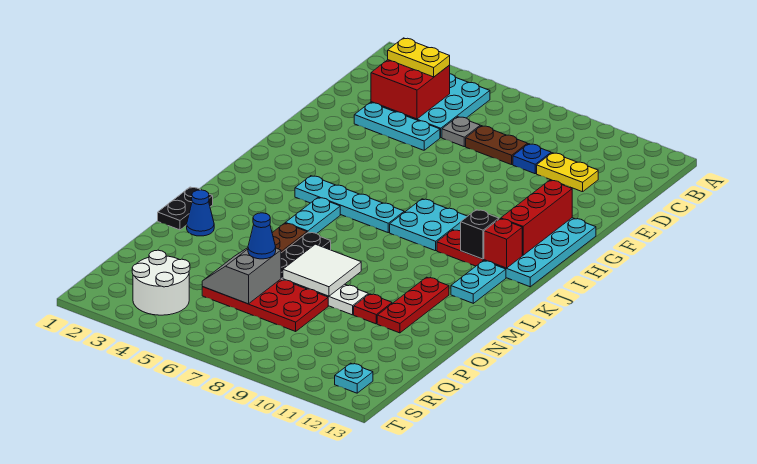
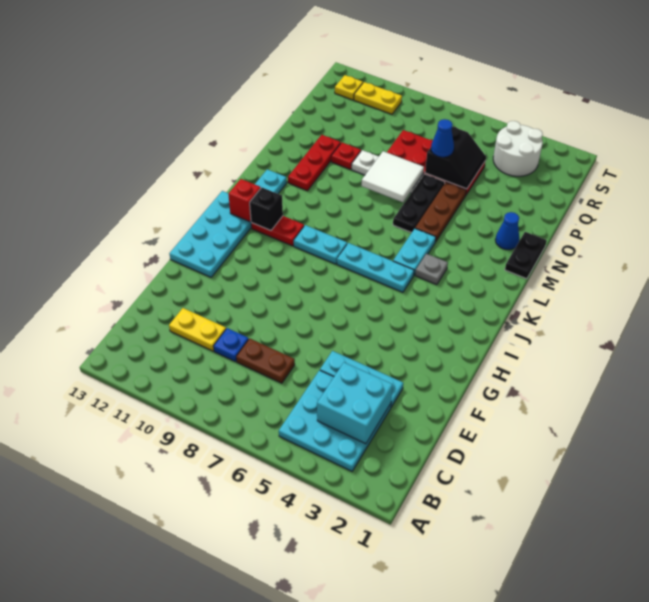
red 2x2 brick [371,60,450,119] -> cyan 2x2 brick [317,362,393,444]
yellow 1x2 plate [388,38,450,77] -> yellow 1x2 plate moved to [354,82,402,114]
grey 1x1 plate [442,117,480,147] -> grey 1x1 plate moved to [415,254,448,285]
red 1x3 brick [501,180,572,255] -> none
cyan 2x2 plate [390,199,467,251] -> cyan 1x2 plate [294,225,347,264]
cyan 1x4 plate [295,176,404,233] -> cyan 1x3 plate [337,243,414,292]
grey 2x2 slope [202,248,281,304] -> black 2x2 slope [425,127,486,189]
cyan 1x1 plate [335,363,373,393] -> yellow 1x1 plate [335,75,363,100]

